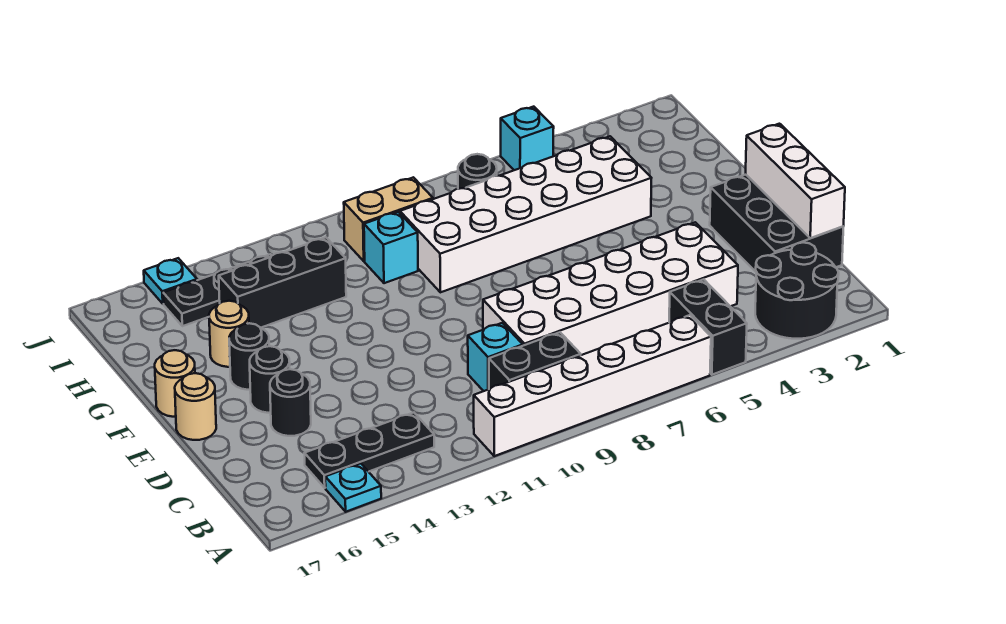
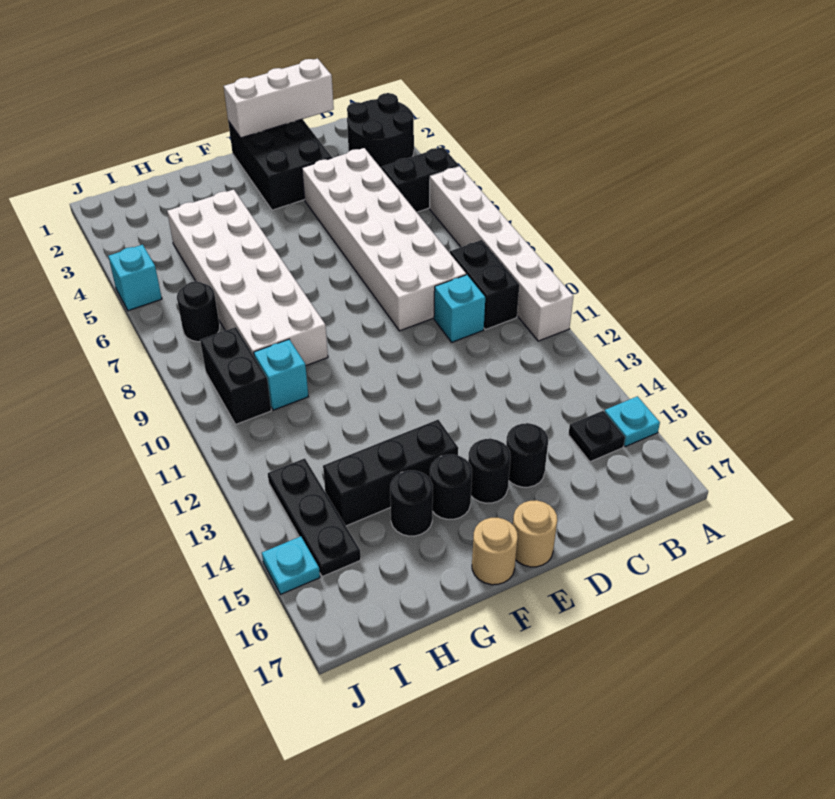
black 1x3 plate [304,413,434,488] -> black 1x1 plate [568,411,625,462]
black 2x3 brick [710,175,843,272] -> black 2x3 brick turned to [228,119,332,210]
tan 1x1 round brick [209,301,249,367] -> black 1x1 round brick [390,471,433,536]
black 1x3 brick [219,238,346,328] -> black 1x3 brick turned to [323,420,458,526]
tan 1x2 brick [344,177,433,261] -> black 1x2 brick [200,327,271,424]

